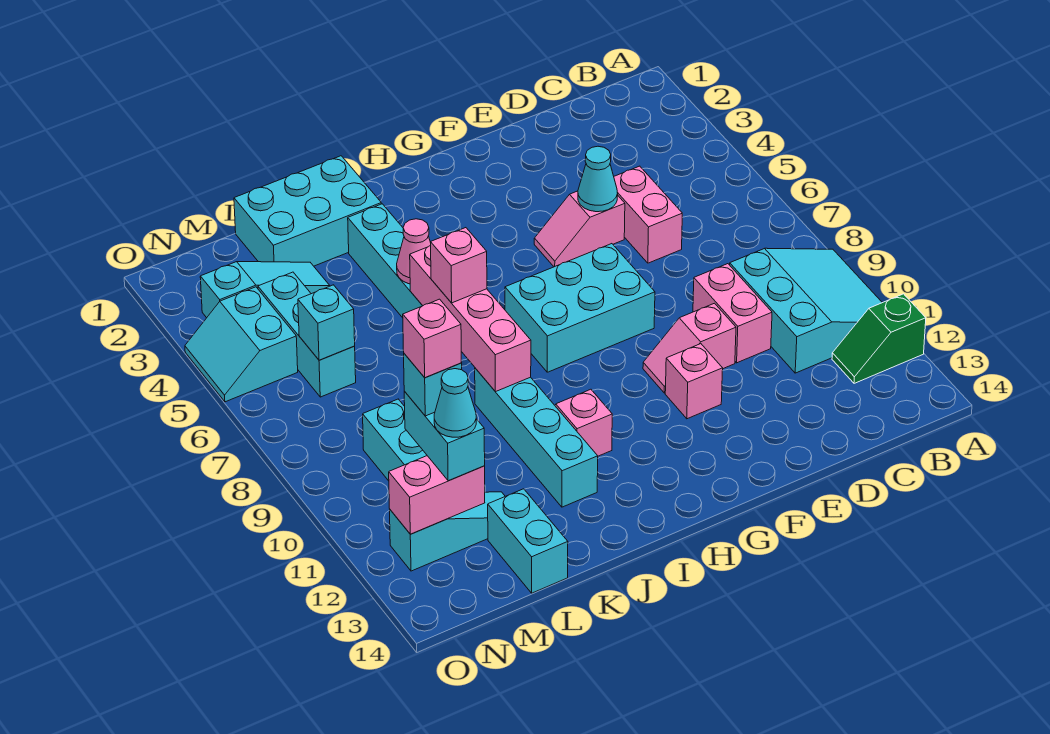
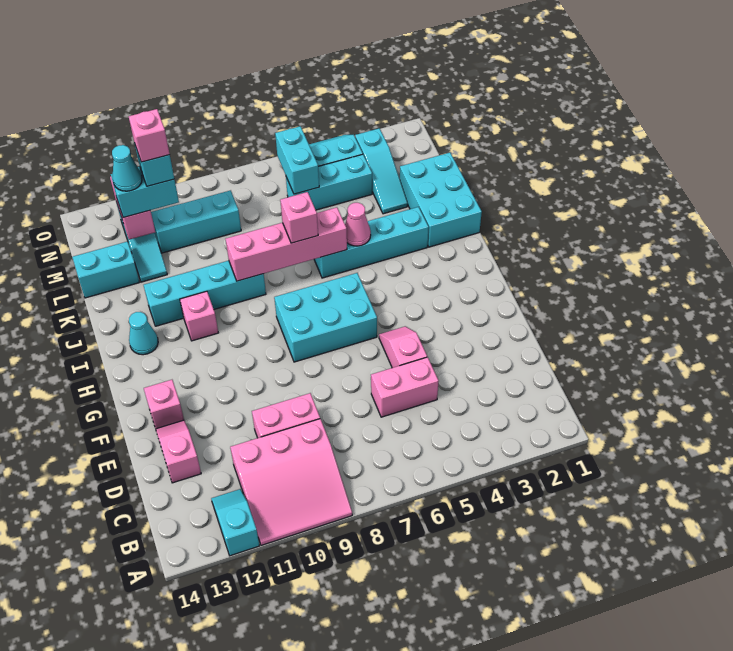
cyan 3x3 slope [730,248,882,373] -> pink 3x3 slope [230,419,352,545]
green 1x2 slope [832,294,926,383] -> cyan 1x2 slope [211,489,259,556]
cyan 1x1 cone [578,146,618,212] -> cyan 1x1 cone moved to [129,312,158,355]
pink 1x2 slope [643,303,736,393] -> pink 1x2 slope moved to [156,420,201,483]
cyan 2x3 brick [505,244,655,372] -> cyan 2x3 brick turned to [274,273,377,362]
pink 1x1 brick [665,344,723,419] -> pink 1x1 brick moved to [144,380,184,429]
cyan 1x1 brick [298,285,355,360] -> cyan 1x2 brick [275,126,319,194]

